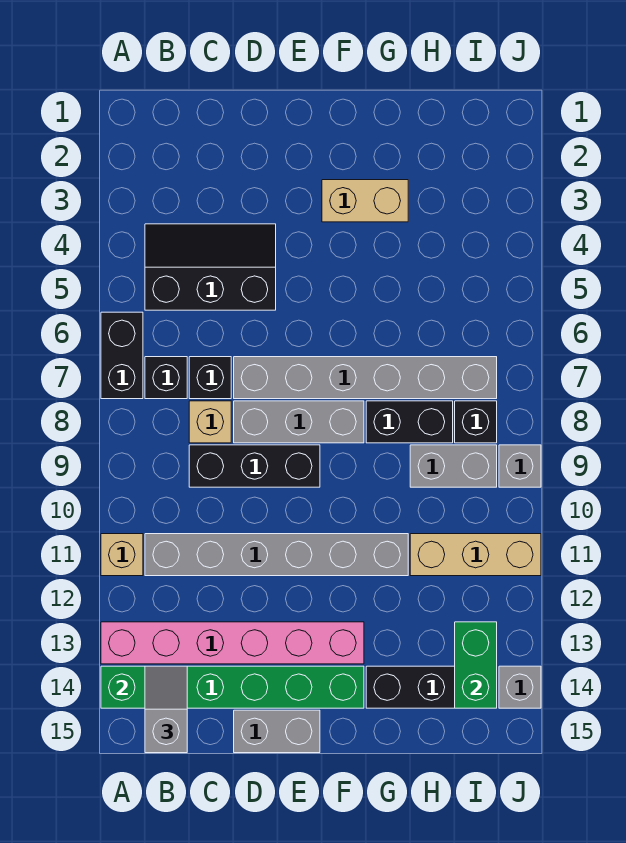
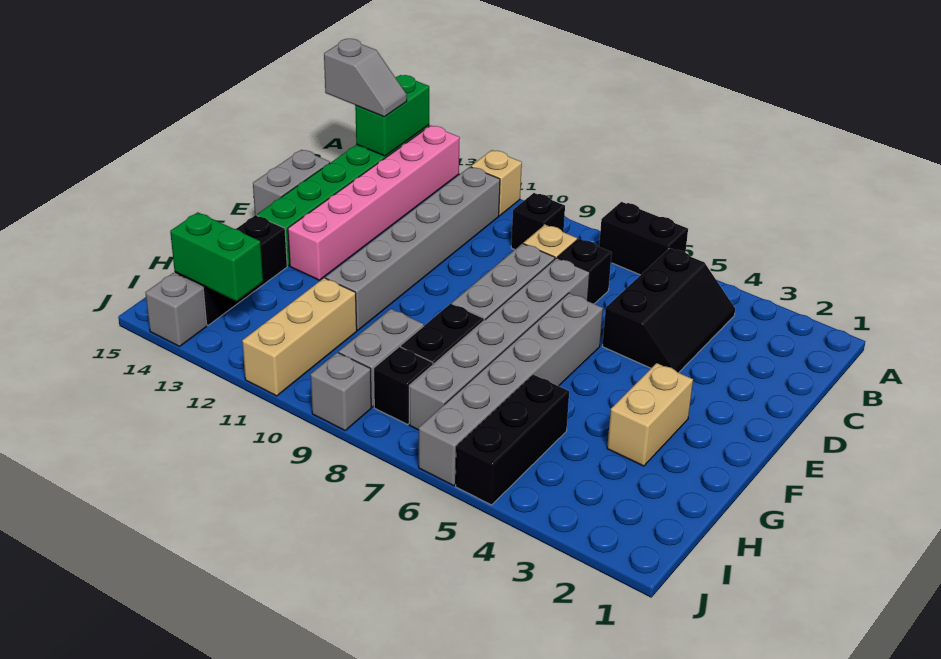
black 1x1 brick [145,357,187,399] -> black 1x1 brick moved to [511,193,565,249]
black 1x3 brick [189,445,320,487] -> black 1x3 brick moved to [456,375,569,505]
none -> grey 1x6 brick [419,293,603,486]

